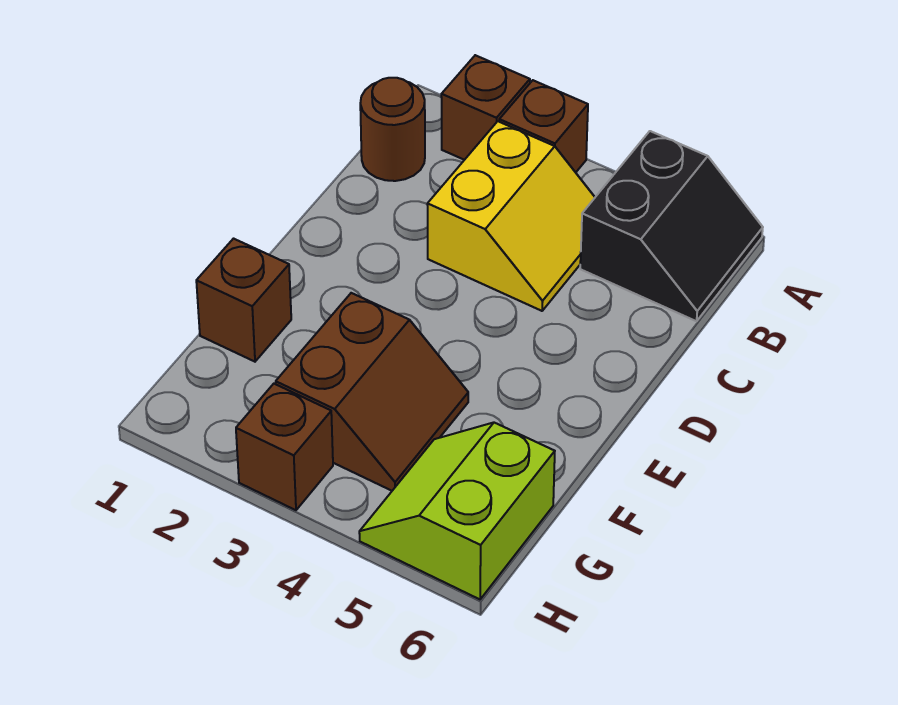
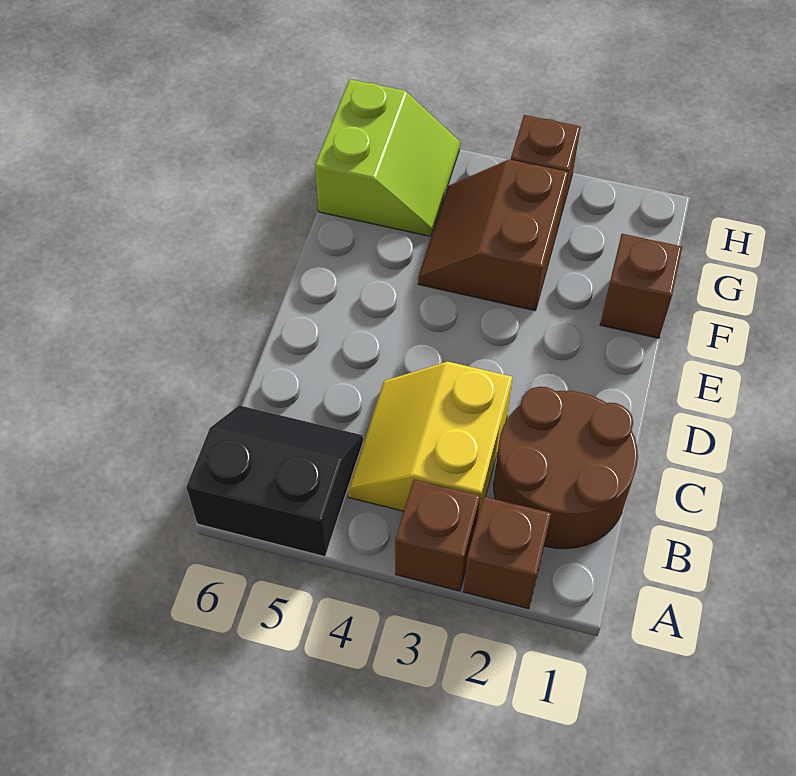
black 2x2 slope [580,131,763,321] -> black 2x2 slope turned to [186,405,363,557]
brown 1x1 round brick [360,78,425,181] -> brown 2x2 round brick [494,387,638,549]

